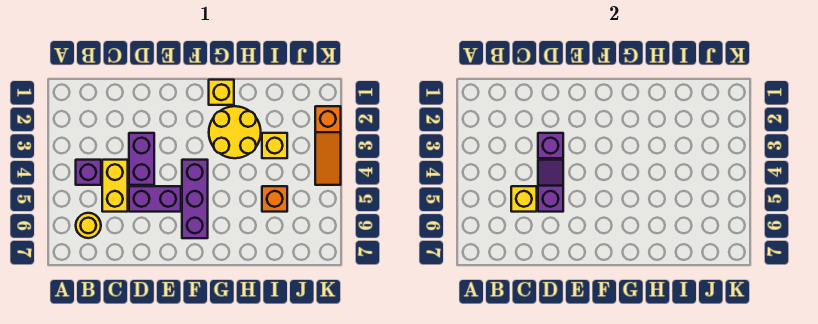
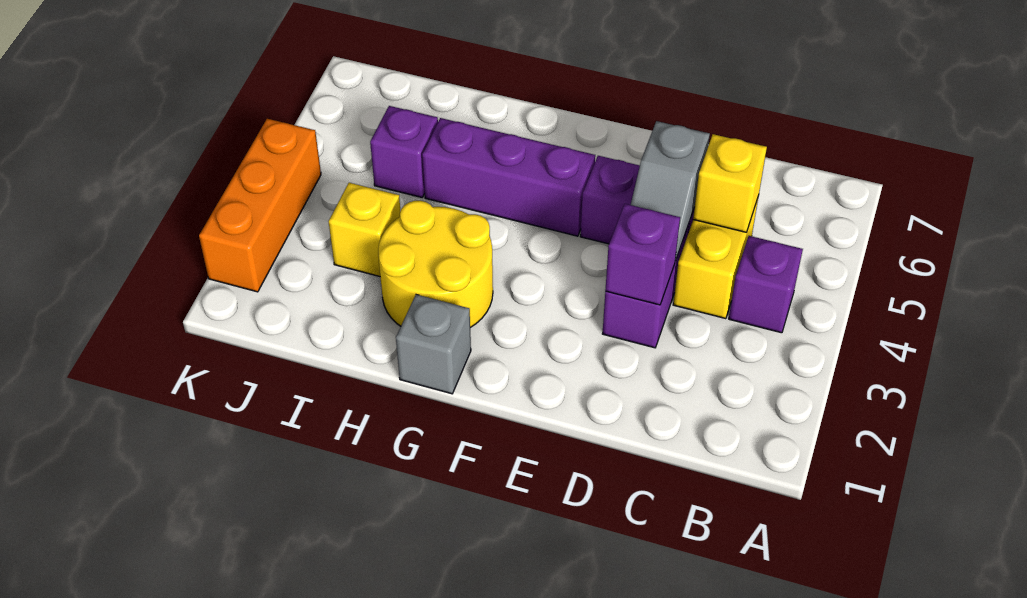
yellow 1x1 round brick [76,213,101,238] -> none
purple 1x2 slope [538,160,563,212] -> grey 1x2 slope [631,121,710,261]
purple 1x3 brick [182,160,208,238] -> purple 1x3 brick turned to [422,118,595,236]
yellow 1x1 brick [209,80,234,105] -> grey 1x1 brick [396,295,471,394]
orange 1x1 brick [262,186,287,212] -> purple 1x1 brick [370,106,438,197]
orange 1x3 slope [315,106,341,185] -> orange 1x3 brick [199,119,321,292]

